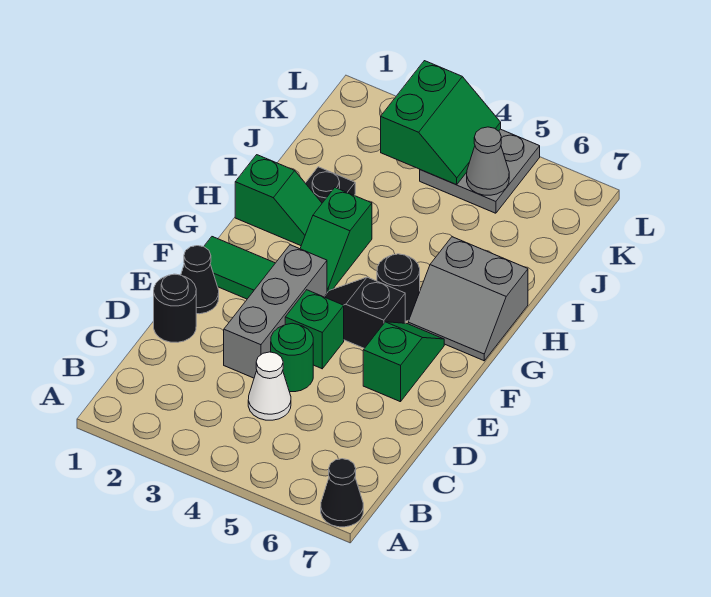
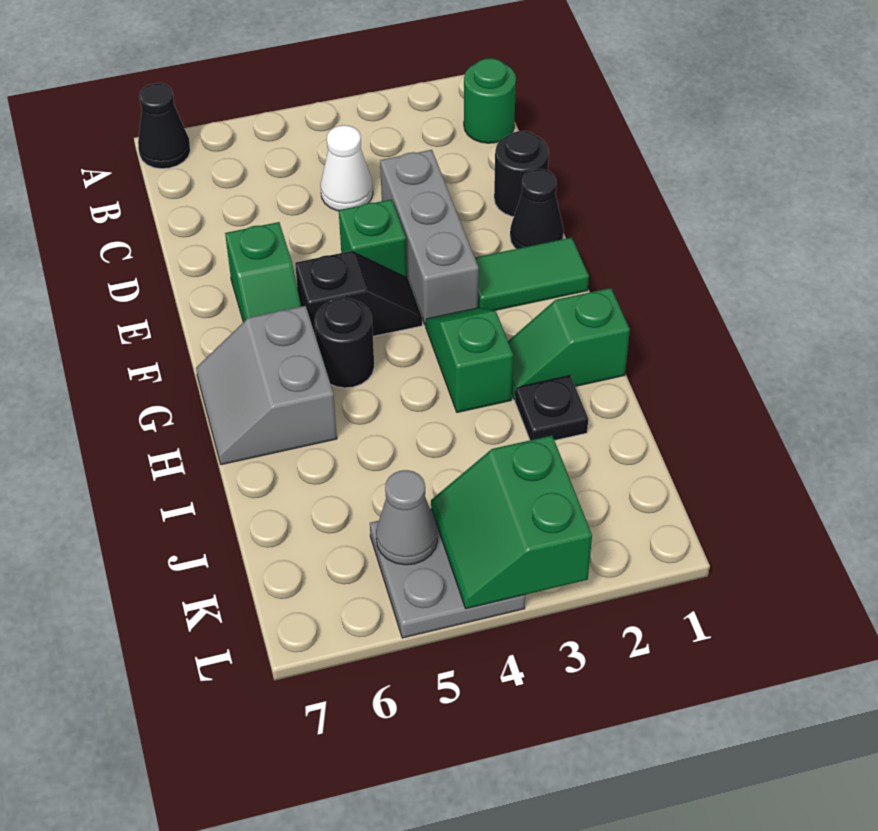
green 1x1 round brick [271,323,313,392] -> green 1x1 round brick moved to [464,58,516,143]
grey 2x2 slope [408,237,528,361] -> grey 2x2 slope turned to [196,306,337,465]

